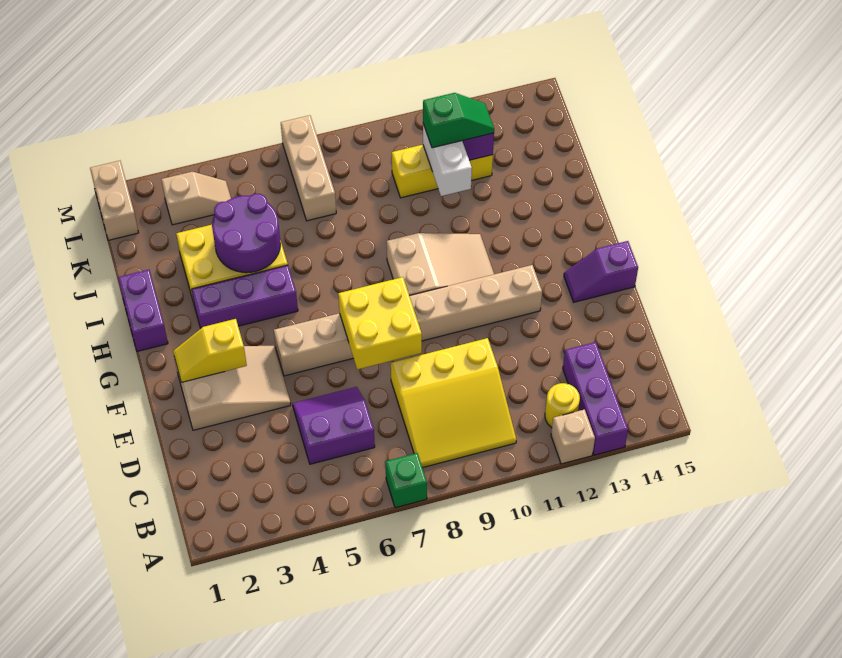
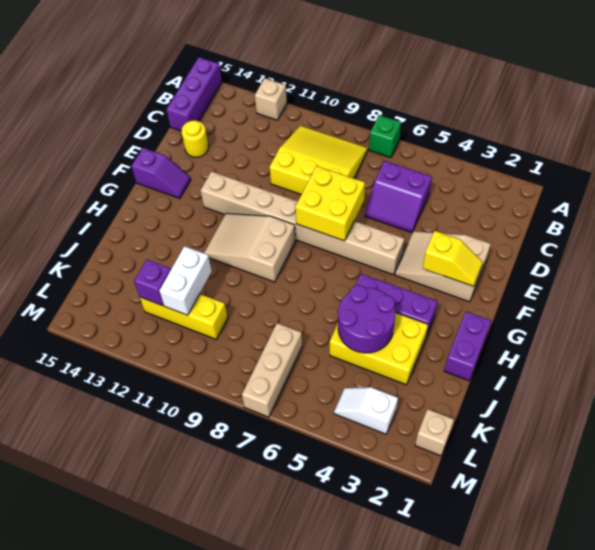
purple 1x3 brick [563,342,628,455] -> purple 1x3 brick moved to [166,57,222,131]
yellow 1x1 round brick [545,383,580,428] -> yellow 1x1 round brick moved to [182,121,208,157]
green 1x2 slope [423,93,494,148] -> none
tan 1x2 brick [90,161,139,240] -> tan 1x1 brick [415,409,454,456]
tan 1x2 slope [161,172,231,225] -> white 1x2 slope [334,387,398,434]

